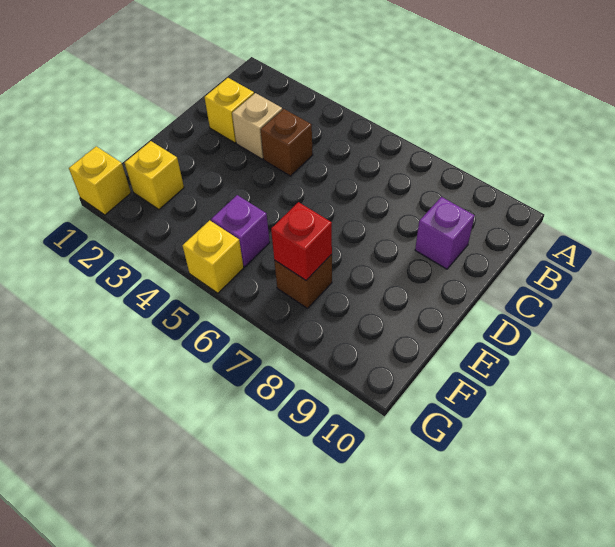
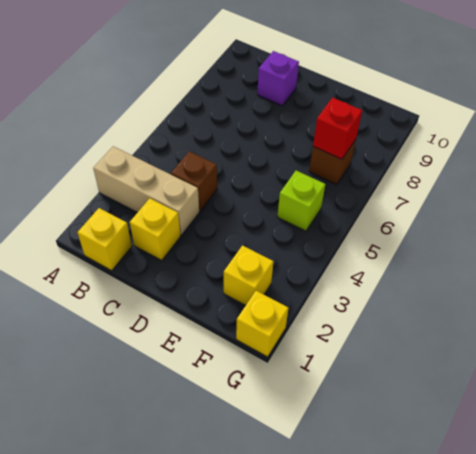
tan 1x1 brick [232,93,282,159] -> tan 1x3 brick [93,146,199,235]
purple 1x1 brick [211,195,270,267] -> lime 1x1 brick [277,171,325,231]
yellow 1x1 brick [183,220,244,293] -> yellow 1x1 brick moved to [78,208,132,271]

